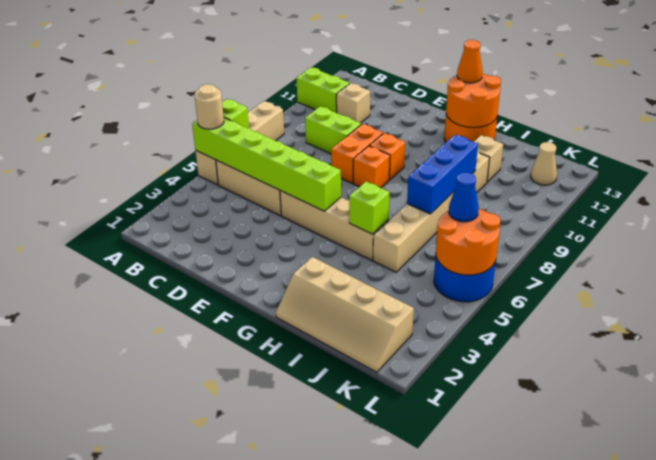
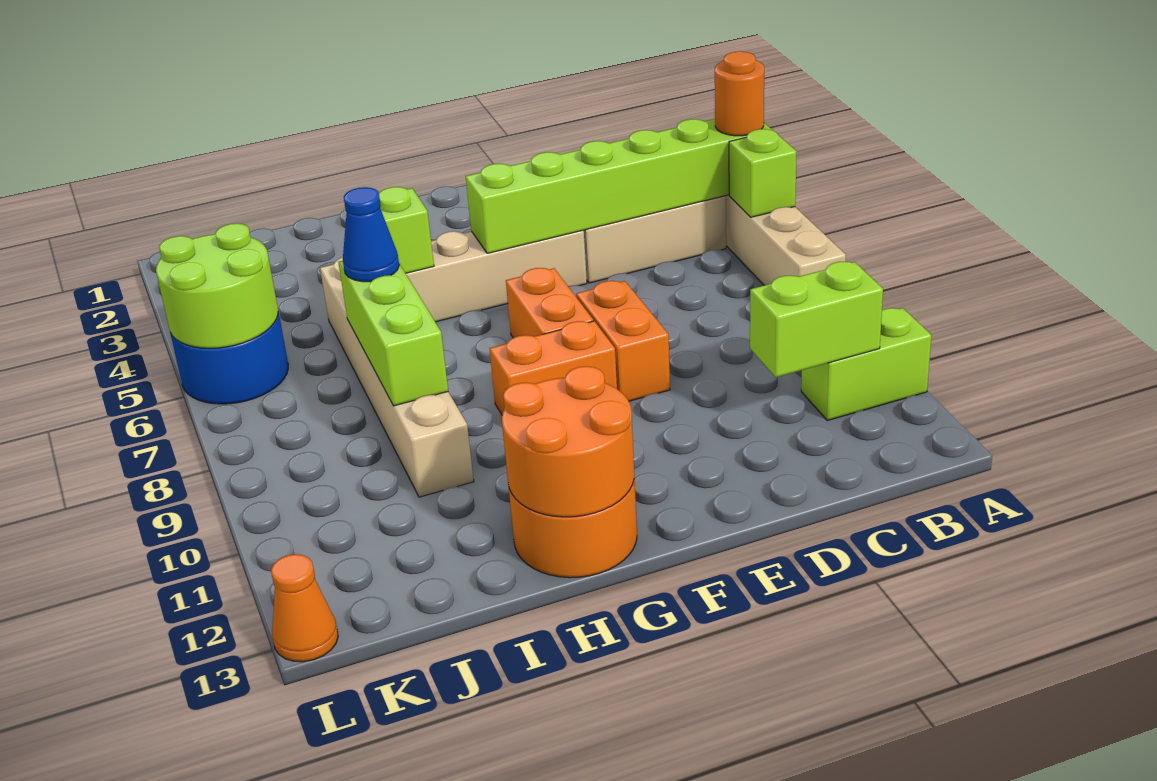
tan 1x1 round brick [194,84,224,129] -> orange 1x1 round brick [715,51,764,136]
lime 1x2 brick [305,106,361,154] -> lime 1x2 brick moved to [750,262,883,377]
tan 1x1 brick [336,83,370,123] -> none
orange 1x1 brick [353,146,390,188] -> orange 1x2 brick [506,268,593,338]
orange 1x1 brick [369,133,405,180] -> orange 1x2 brick [489,321,617,414]
orange 1x1 cone [457,40,482,83] -> orange 1x1 cone moved to [271,554,338,662]
tan 2x4 slope [276,257,414,372] -> none
blue 1x3 brick [407,135,478,214] -> lime 1x3 brick [338,261,448,406]
tan 1x1 brick [474,135,503,182] -> none
orange 2x2 round brick [436,209,500,275] -> lime 2x2 round brick [156,223,278,348]
blue 1x1 cone [449,172,479,222] -> blue 1x1 cone moved to [343,187,399,282]
tan 1x1 cone [531,142,557,185] -> none

